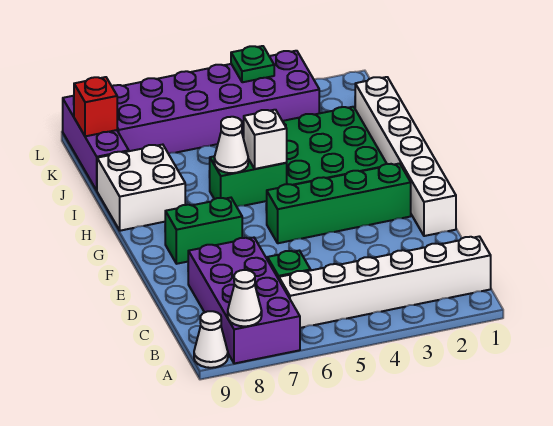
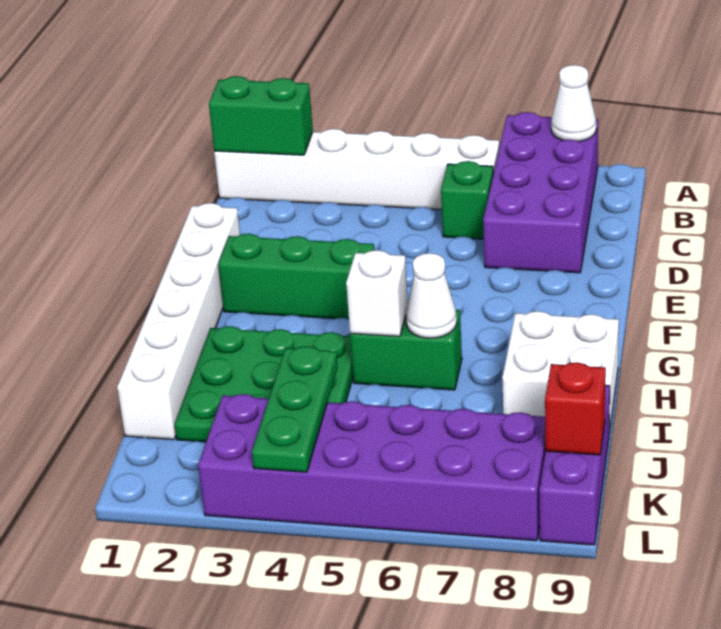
white 1x1 cone [194,311,228,368] -> none
green 1x4 brick [267,163,411,243] -> green 1x3 brick [218,234,374,319]
green 1x2 brick [165,198,242,264] -> green 1x2 brick moved to [209,76,313,155]
green 1x1 plate [231,46,274,82] -> green 1x3 plate [252,346,338,472]

